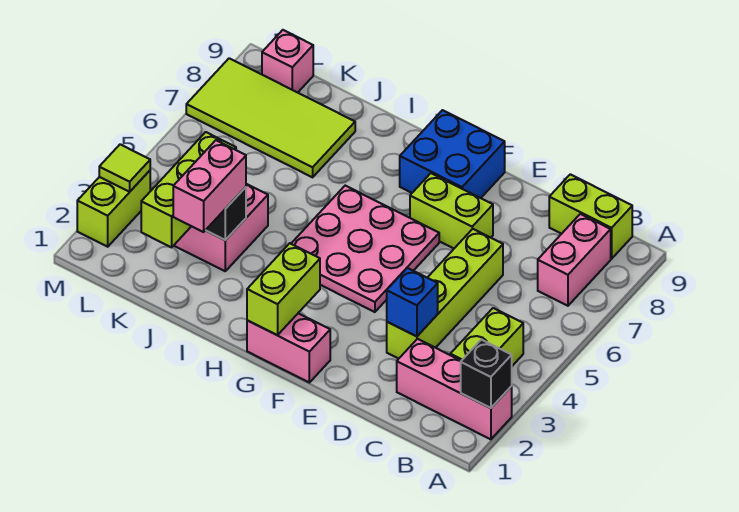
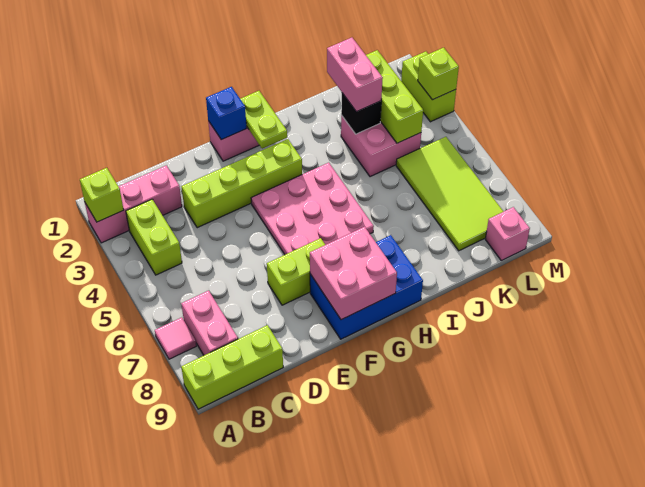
black 1x1 brick [461,340,512,408] -> lime 1x1 brick [80,168,124,222]
none -> pink 1x1 tile [155,317,196,359]
lime 1x2 brick [549,174,632,259] -> lime 1x3 brick [181,325,283,409]
lime 1x4 brick [387,229,503,359] -> lime 1x4 brick turned to [181,139,302,228]
blue 1x1 brick [387,268,438,336] -> blue 1x1 brick moved to [206,87,247,140]
blue 2x2 brick [400,110,505,198] -> blue 2x3 brick [310,235,423,339]
none -> pink 2x2 brick [310,227,397,320]
lime 1x2 brick [247,243,320,335] -> lime 1x2 plate [241,91,287,149]
lime 2x4 tile [186,58,355,177] -> lime 2x4 tile turned to [396,137,504,251]
lime 1x1 tile [99,144,150,192] -> lime 1x1 brick [418,48,459,100]

